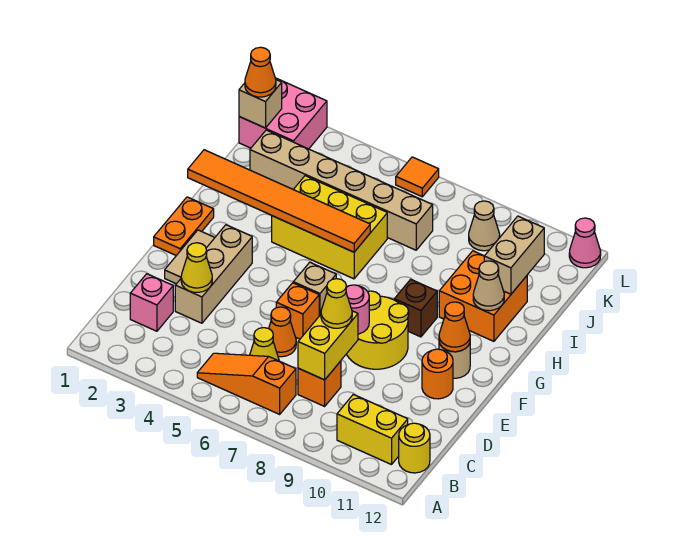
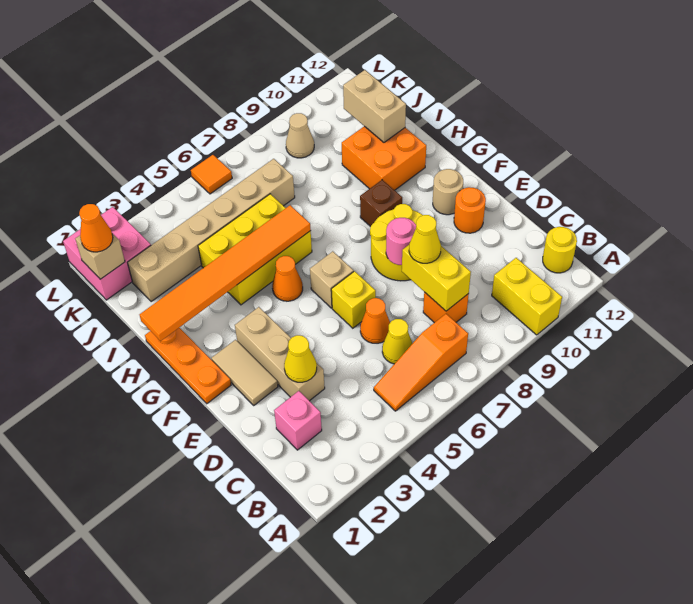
yellow 1x2 brick [337,394,408,465] -> yellow 1x2 brick turned to [492,258,562,335]
orange 1x1 brick [276,283,319,339] -> yellow 1x1 brick [331,271,376,328]
orange 1x2 plate [154,197,214,256] -> orange 1x3 plate [145,328,231,404]
orange 1x1 cone [439,302,470,352] -> orange 1x1 cone moved to [272,256,303,301]
tan 1x1 cone [473,261,504,311] -> none
pink 1x1 cone [569,218,601,268] -> none

